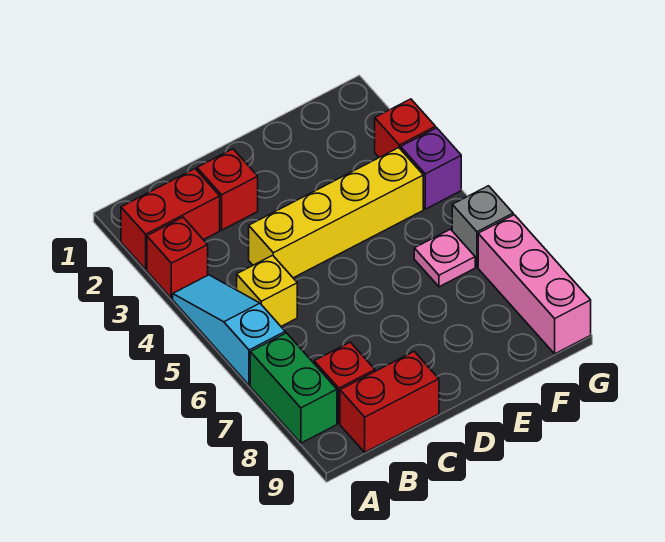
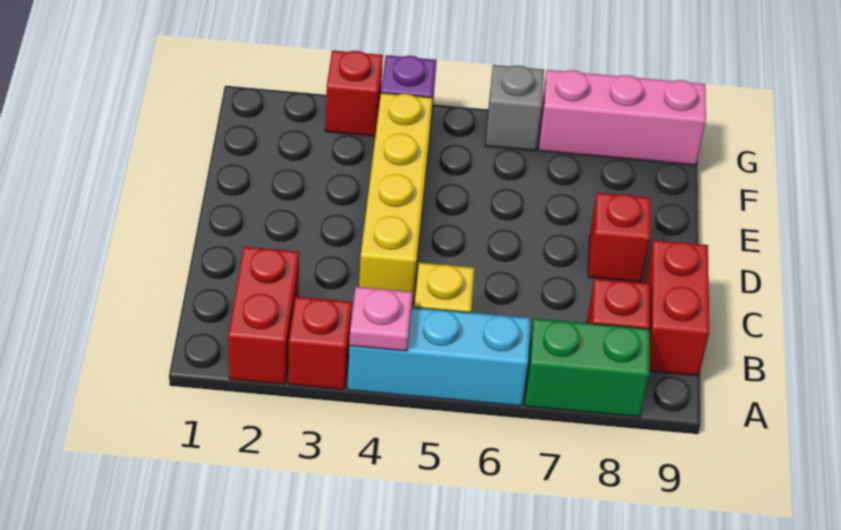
cyan 1x3 slope [173,275,285,385] -> cyan 1x3 brick [347,307,531,406]
red 1x1 brick [197,149,258,230] -> red 1x1 brick moved to [588,193,651,282]
pink 1x1 plate [414,229,475,287] -> pink 1x1 plate moved to [349,287,413,351]

